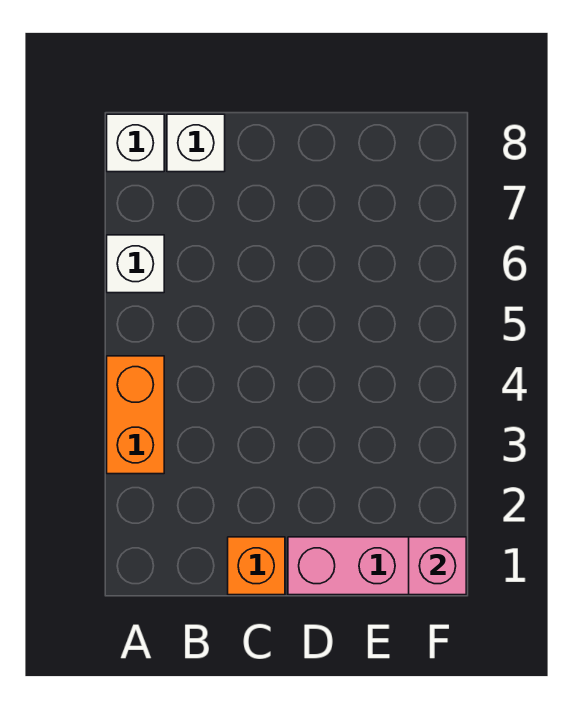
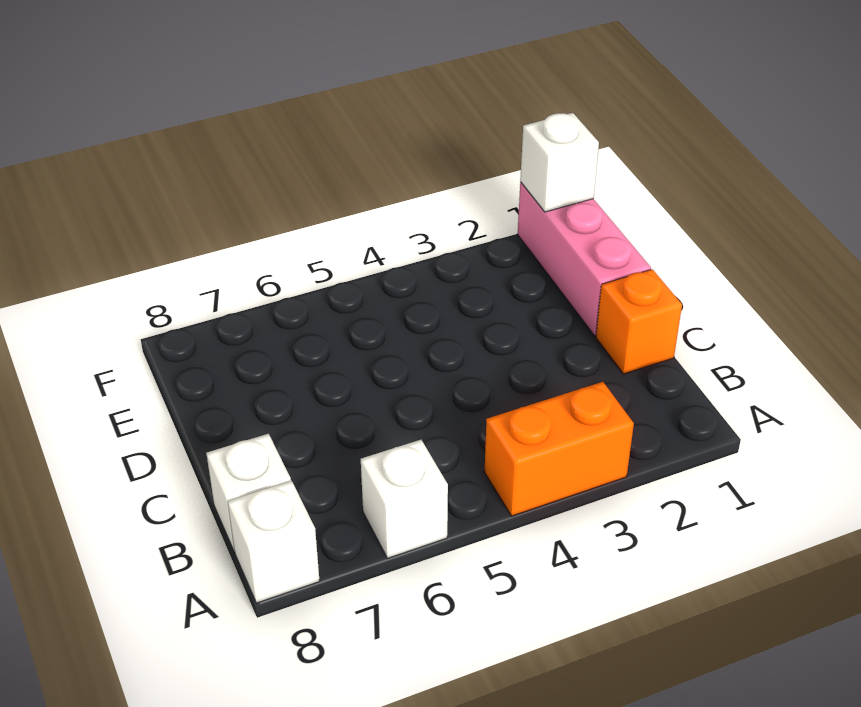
pink 1x1 brick [409,537,466,595] -> white 1x1 brick [520,113,599,212]

